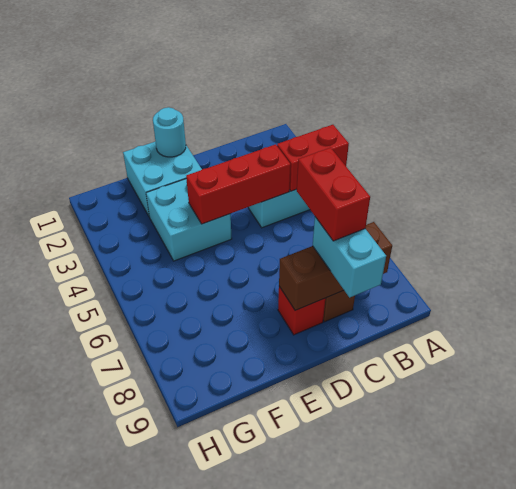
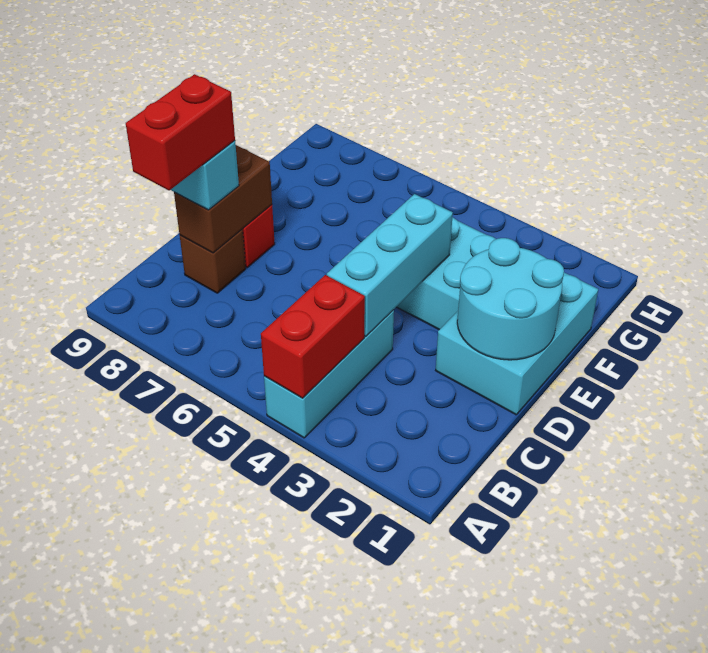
brown 1x3 brick [279,222,392,310] -> brown 1x2 brick [174,145,272,253]
red 1x3 brick [186,144,291,224] -> cyan 1x3 brick [327,194,453,336]
red 1x2 brick [297,148,370,241] -> red 1x2 brick turned to [126,74,235,190]
cyan 2x2 brick [123,142,202,217] -> cyan 2x3 brick [436,273,598,415]
cyan 1x1 round brick [153,107,186,157] -> cyan 2x2 round brick [457,238,564,360]

